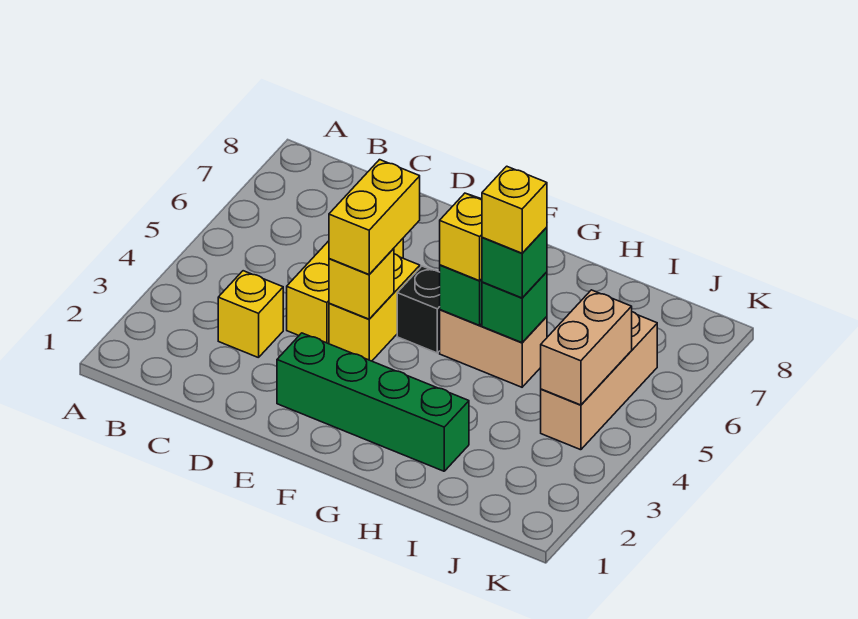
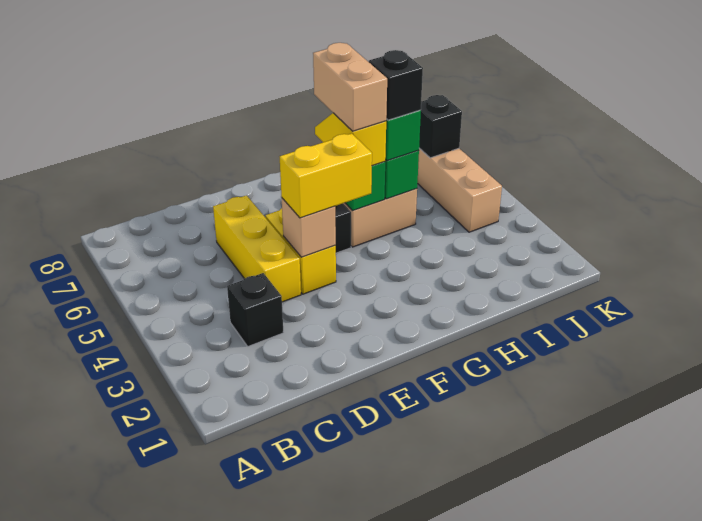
yellow 1x1 brick [218,271,283,358] -> black 1x1 brick [227,273,284,346]
green 1x4 brick [277,333,469,471] -> none
yellow 1x1 brick [329,248,394,319] -> tan 1x1 brick [282,198,336,257]
yellow 1x2 brick [329,160,420,274] -> yellow 1x2 brick turned to [280,133,372,218]
yellow 1x1 brick [482,166,547,253] -> black 1x1 brick [369,50,423,120]
tan 1x2 brick [541,290,632,405] -> tan 1x2 brick moved to [313,43,387,131]
none -> black 1x1 brick [419,95,462,158]

